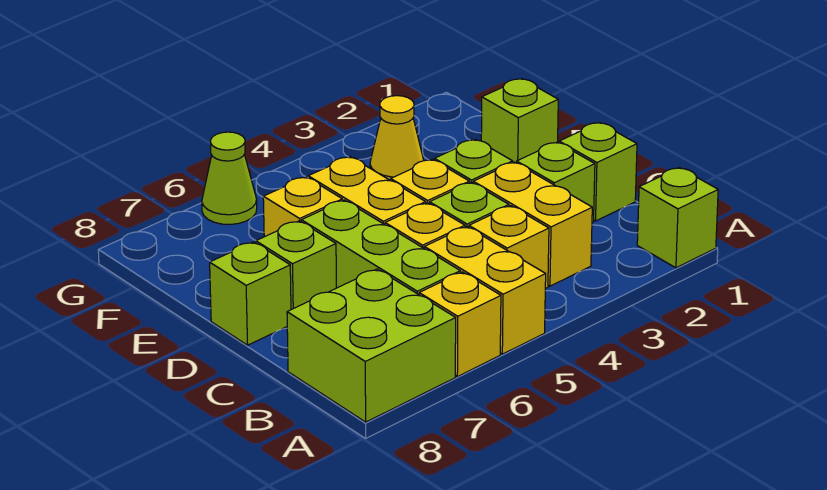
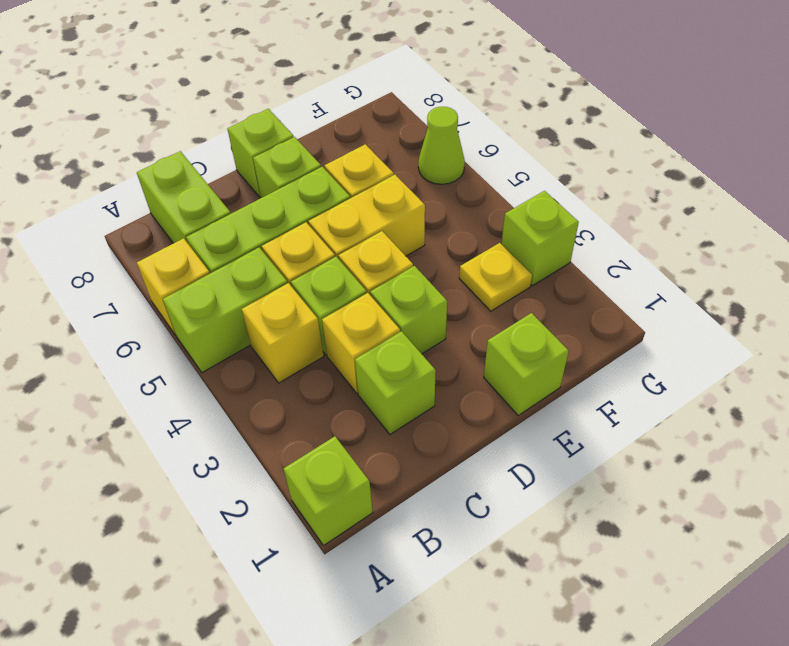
yellow 1x2 brick [424,227,546,354] -> lime 1x2 brick [163,248,287,373]
lime 2x2 brick [287,269,456,422] -> lime 1x2 brick [137,151,231,243]
yellow 1x2 brick [473,162,592,286] -> yellow 1x1 brick [322,293,400,394]
lime 1x1 brick [559,122,637,221] -> lime 1x1 brick moved to [502,191,579,286]
yellow 1x1 cone [370,96,424,181] -> yellow 1x1 plate [459,243,532,311]

